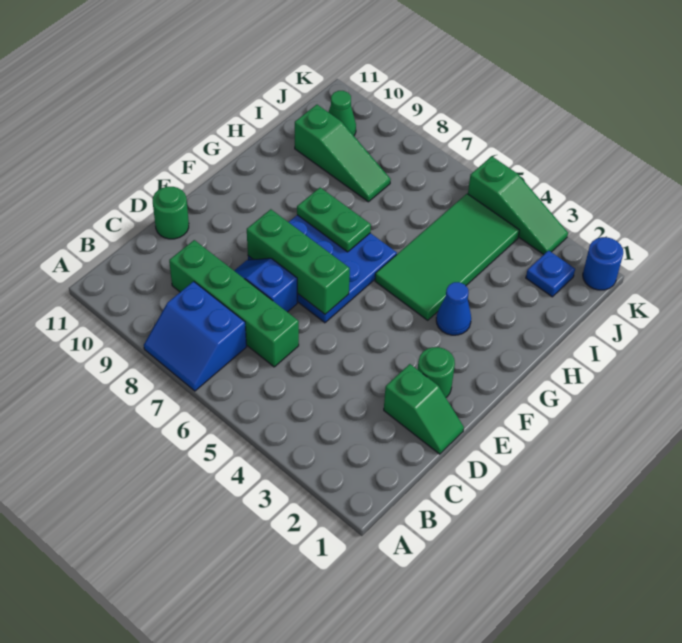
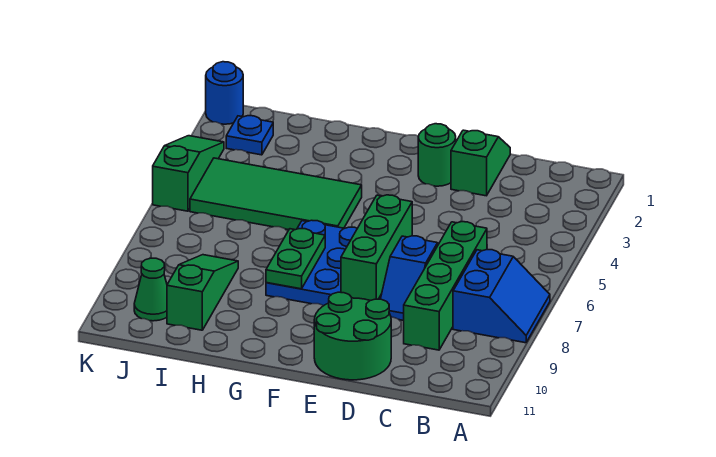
green 1x1 round brick [153,187,189,239] -> green 2x2 round brick [314,292,391,380]
blue 1x1 cone [436,282,471,335] -> none

